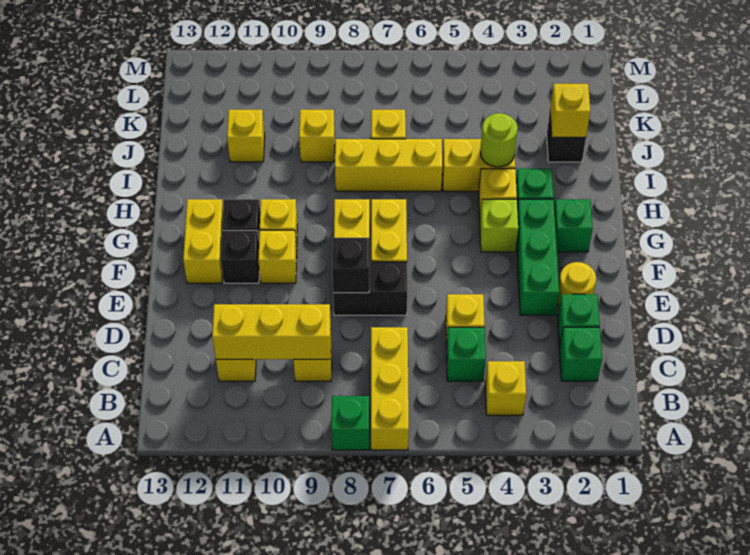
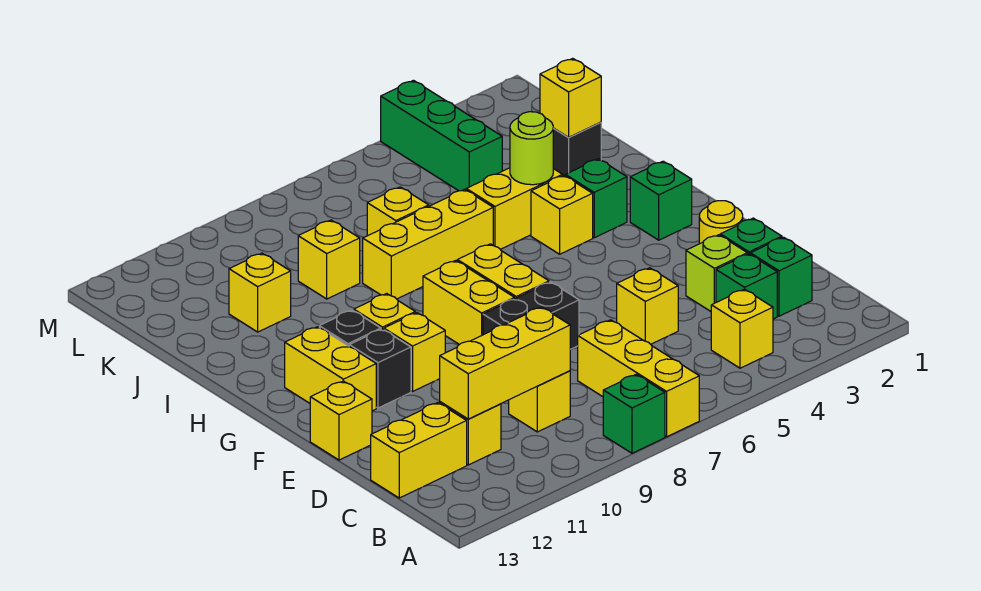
green 1x1 brick [446,327,486,381] -> green 1x1 brick moved to [716,254,777,319]
none -> yellow 1x2 brick [371,403,467,498]
green 1x3 brick [517,199,559,315] -> green 1x3 brick moved to [381,80,502,191]
black 1x1 brick [332,238,369,293] -> none
none -> yellow 1x1 brick [310,381,372,460]
lime 1x1 brick [480,199,518,252] -> lime 1x1 brick moved to [686,235,747,311]

